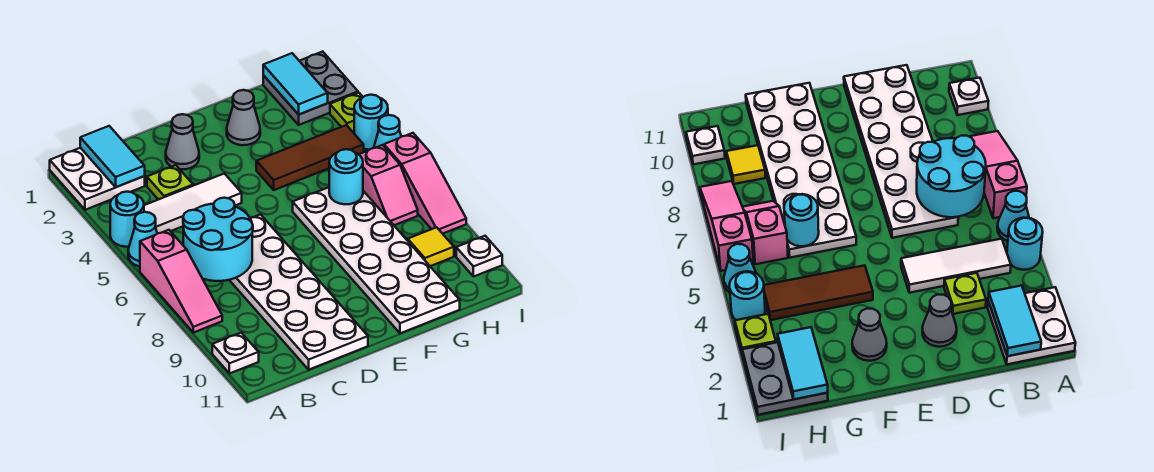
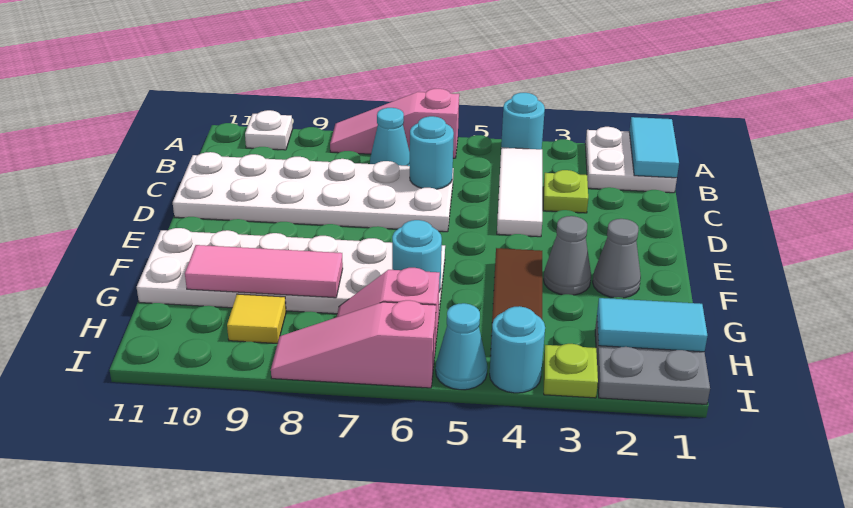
cyan 1x1 cone [128,212,157,266] -> cyan 1x1 cone moved to [370,108,410,166]
cyan 1x2 tile [80,126,145,187] -> cyan 1x2 tile turned to [629,117,679,178]
cyan 2x2 round brick [183,198,253,281] -> cyan 1x1 round brick [410,116,454,189]
grey 1x1 cone [166,114,199,169] -> grey 1x1 cone moved to [544,216,591,295]
none -> pink 1x3 tile [185,245,343,298]
white 1x1 plate [456,236,502,277] -> none

